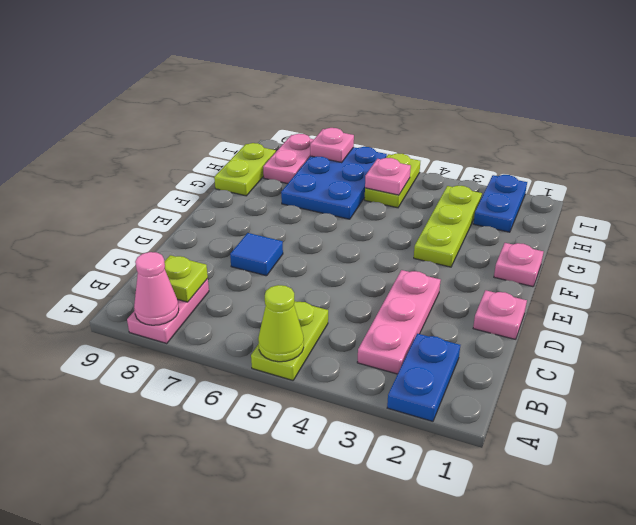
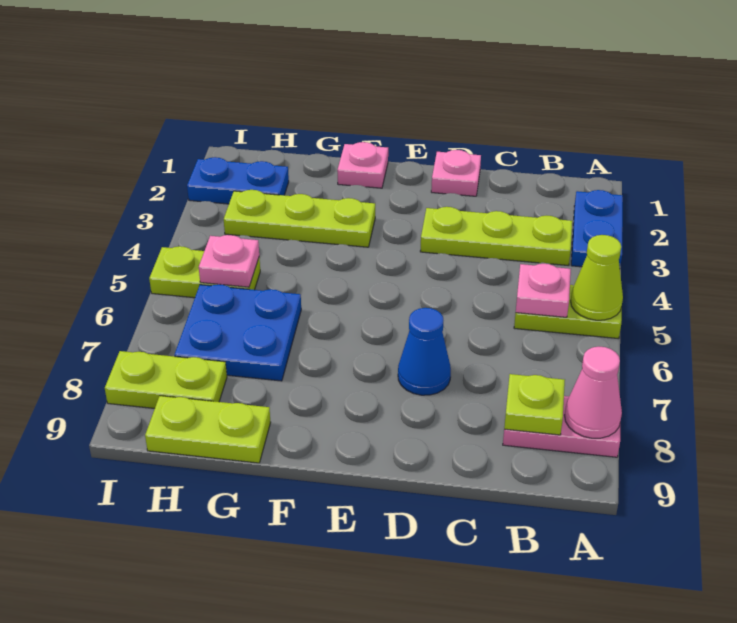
blue 1x2 plate [387,334,460,421] -> blue 1x2 plate turned to [571,190,623,267]
pink 1x3 plate [357,270,441,374] -> lime 1x3 plate [420,207,572,265]
blue 1x1 tile [230,233,283,276] -> blue 1x1 cone [398,308,451,395]
blue 2x3 plate [281,147,387,219] -> blue 2x2 plate [174,284,301,381]
pink 1x2 plate [263,134,314,184] -> lime 1x2 plate [105,351,227,408]
pink 1x1 plate [310,128,354,162] -> pink 1x1 plate moved to [516,264,571,317]

